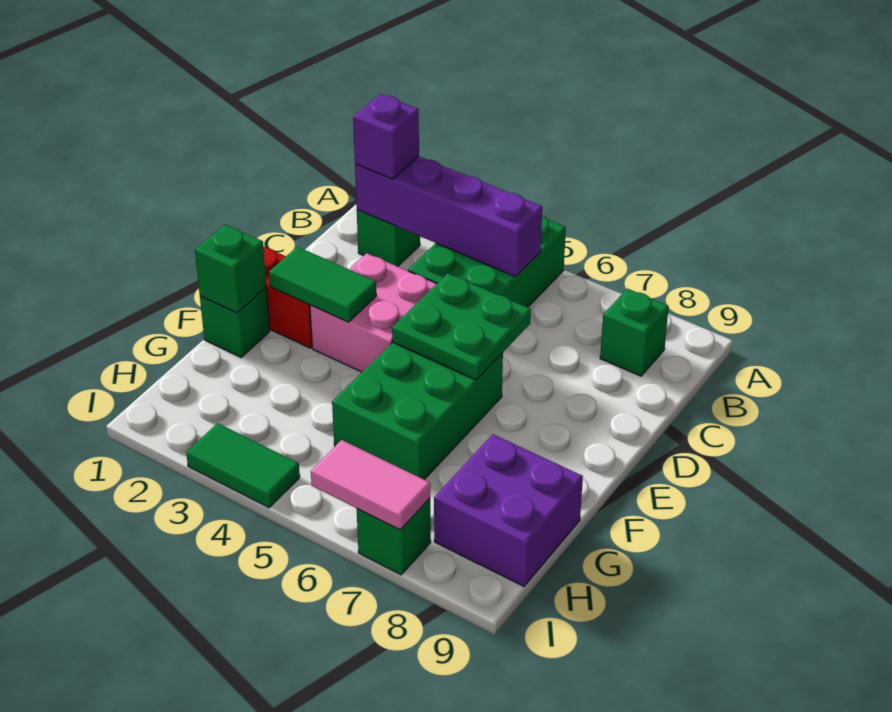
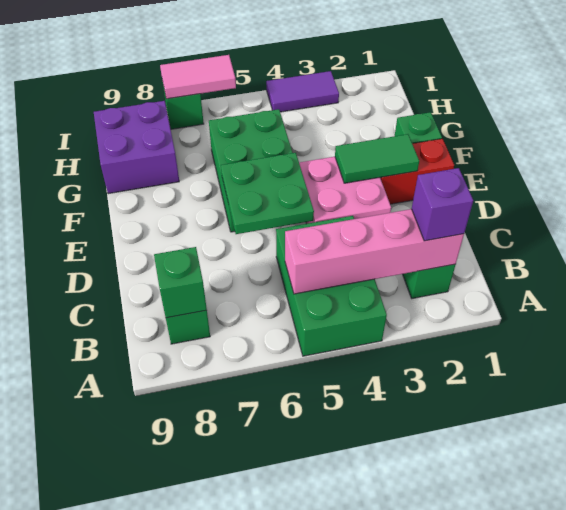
purple 1x4 brick [355,156,542,277] -> pink 1x4 brick [285,209,464,294]
green 1x1 brick [195,225,266,313] -> green 1x1 brick moved to [154,247,207,318]
green 1x2 tile [186,423,300,508] -> purple 1x2 tile [266,71,339,112]

